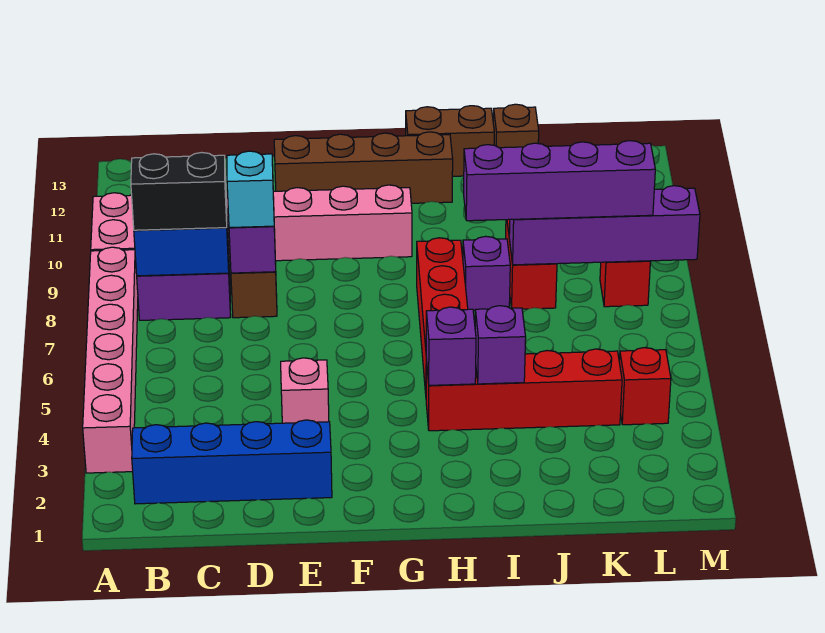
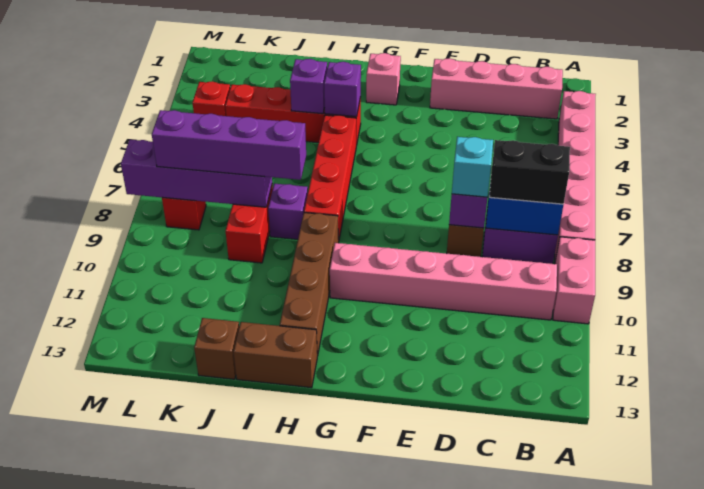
blue 1x4 brick [132,420,332,504] -> pink 1x4 brick [430,58,563,119]
pink 1x1 brick [281,358,329,423] -> pink 1x1 brick moved to [366,53,401,105]
brown 1x4 brick [274,132,453,203] -> brown 1x4 brick turned to [280,213,338,356]

